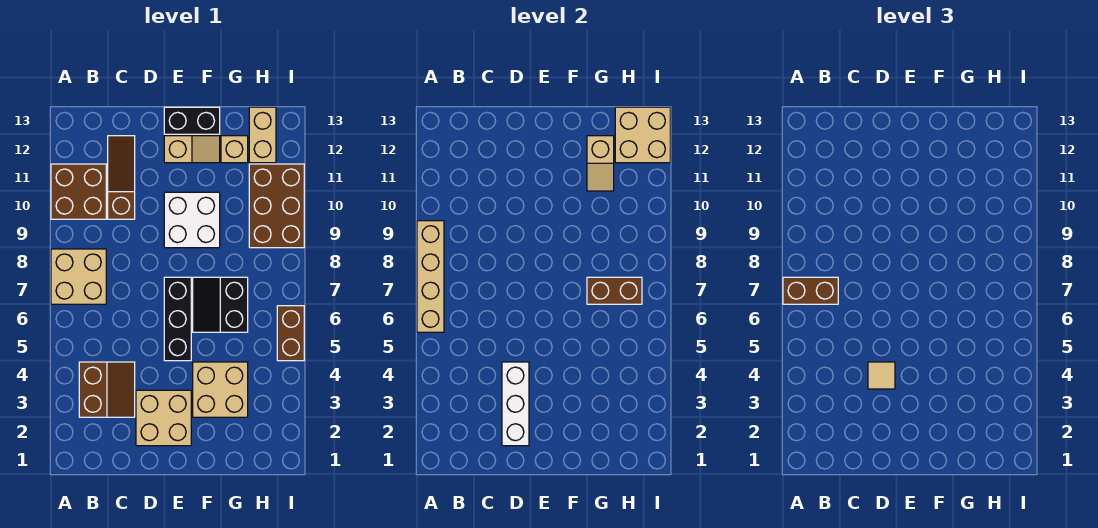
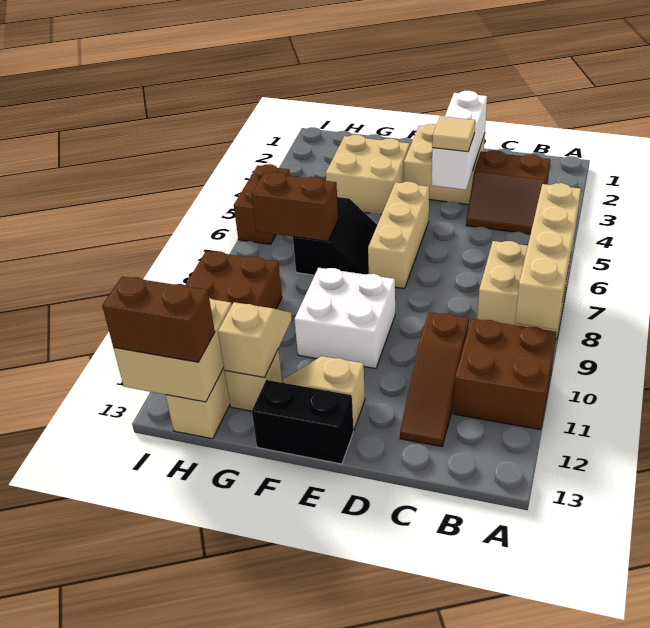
brown 1x2 brick [783,277,838,304] -> brown 1x2 brick moved to [102,276,215,362]
brown 2x2 slope [79,362,135,417] -> brown 2x2 slope turned to [466,150,550,234]
black 1x3 brick [164,277,191,361] -> tan 1x3 brick [368,182,429,289]

